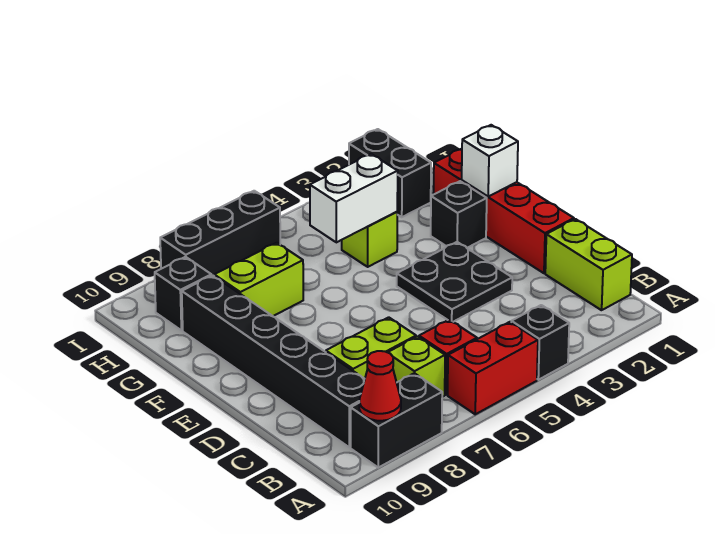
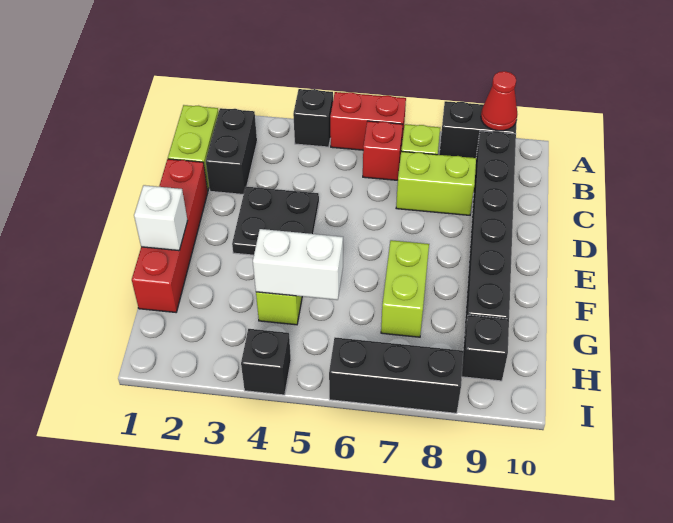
black 1x1 brick [431,181,487,248] -> black 1x1 brick moved to [241,329,291,395]
lime 1x2 brick [214,243,303,316] -> lime 1x2 brick turned to [381,240,429,337]
black 1x2 brick [349,129,431,217] -> black 1x2 brick moved to [206,108,257,195]

